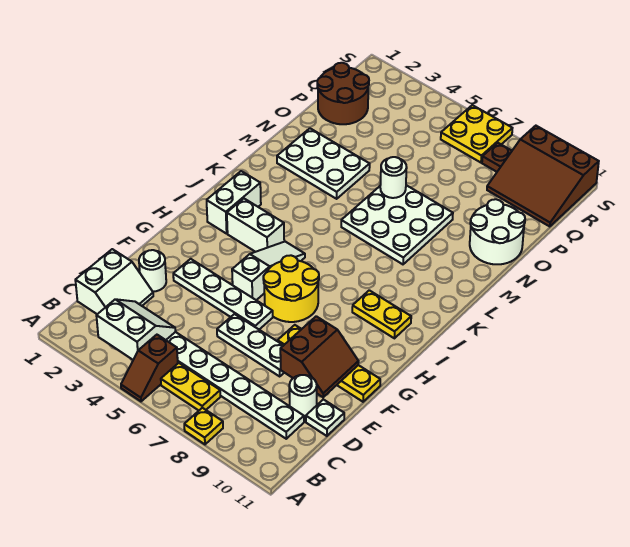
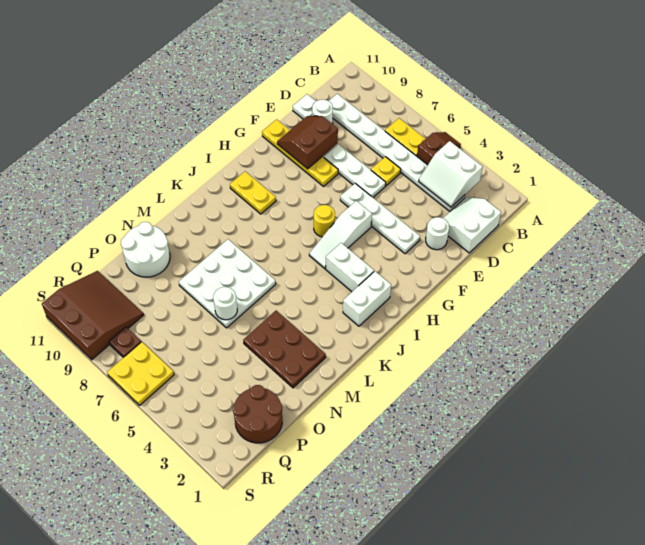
yellow 1x1 plate [184,408,223,444] -> yellow 1x1 plate moved to [371,157,401,186]
yellow 2x2 round brick [263,255,319,322] -> yellow 1x1 round brick [314,205,335,237]
white 2x3 plate [277,128,370,199] -> brown 2x3 plate [243,311,326,388]

